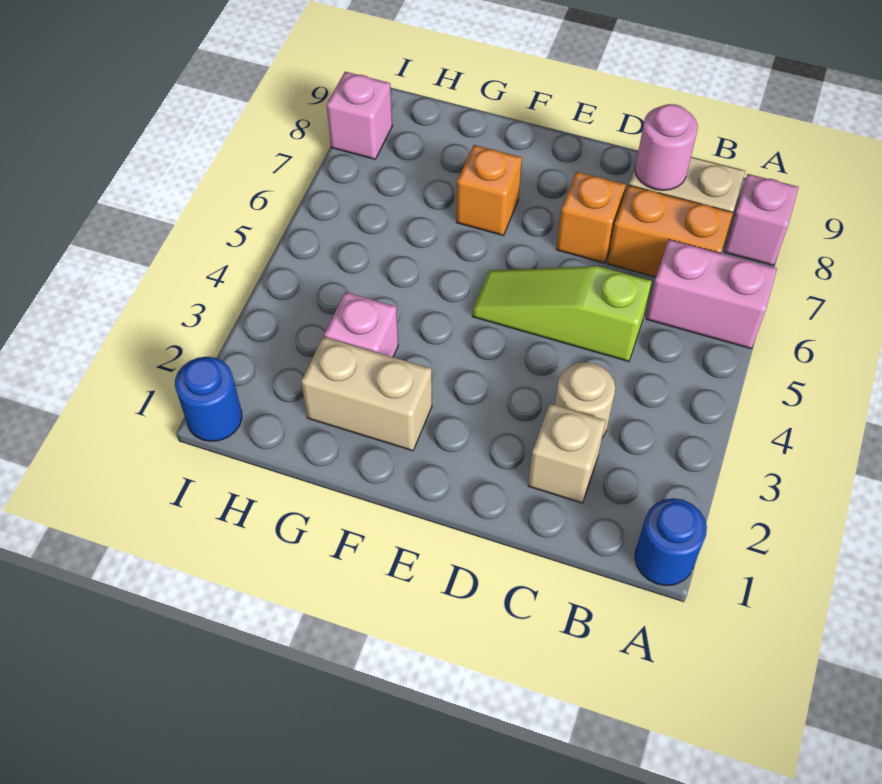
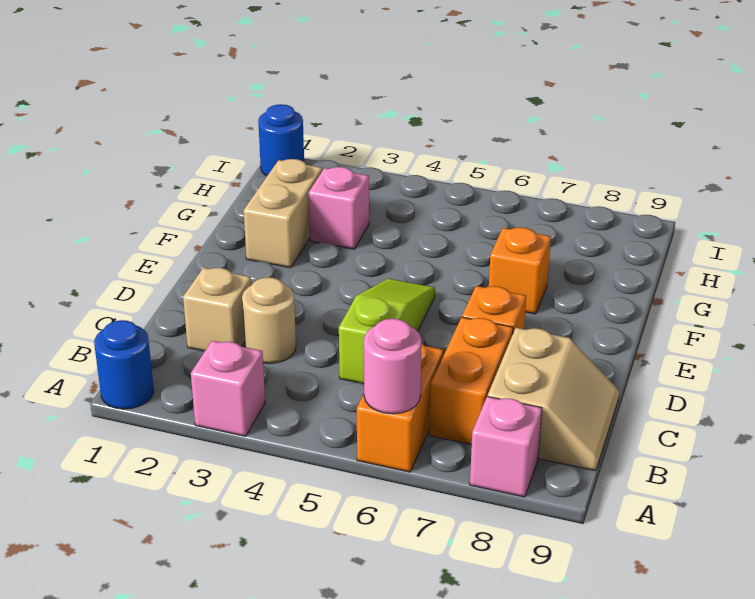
pink 1x2 brick [646,240,777,349] -> orange 1x2 brick [357,344,443,472]
pink 1x1 round brick [635,104,698,190] -> pink 1x1 round brick moved to [364,319,422,414]
pink 1x1 brick [327,72,392,159] -> pink 1x1 brick moved to [191,341,265,436]

